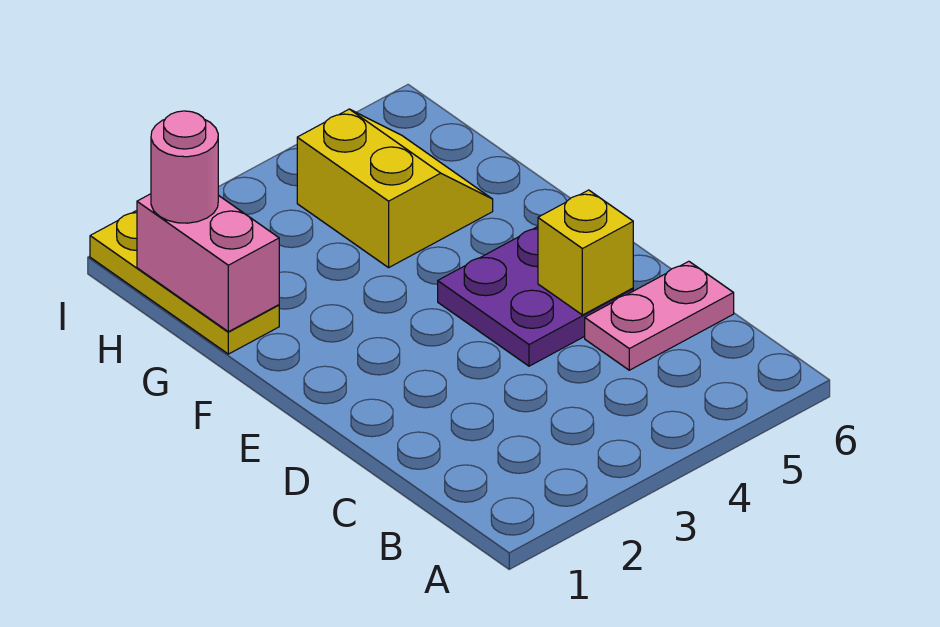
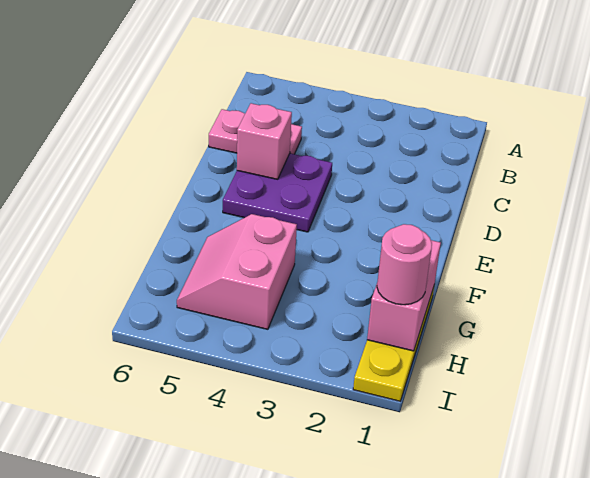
yellow 1x1 brick [538,190,633,315] -> pink 1x1 brick [237,103,292,179]
yellow 2x2 slope [297,109,493,268] -> pink 2x2 slope [177,214,297,329]

